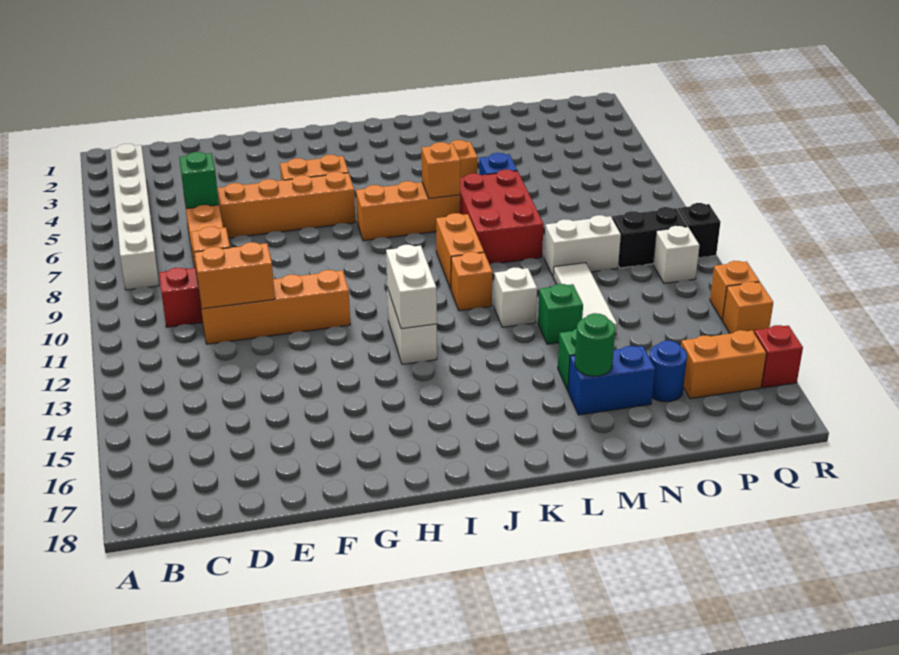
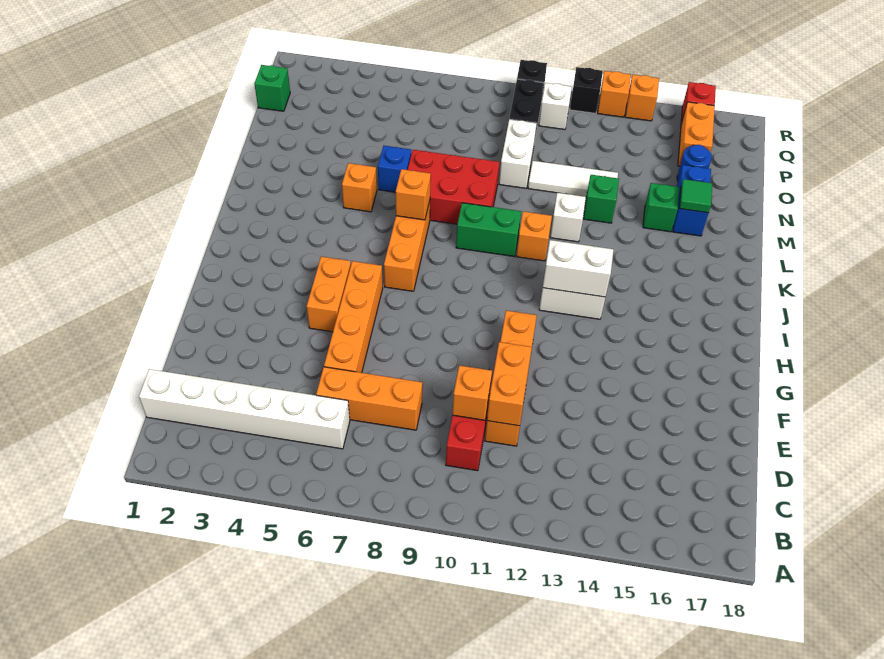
white 1x6 brick [110,144,159,290] -> white 1x6 brick moved to [139,369,350,449]
green 1x1 brick [179,152,219,209] -> green 1x1 brick moved to [254,65,290,111]
orange 1x2 brick [436,213,484,289] -> green 1x2 brick [456,203,521,257]
green 1x1 round brick [575,313,615,376] -> green 1x1 tile [679,179,712,213]
none -> black 1x1 brick [570,67,603,113]

